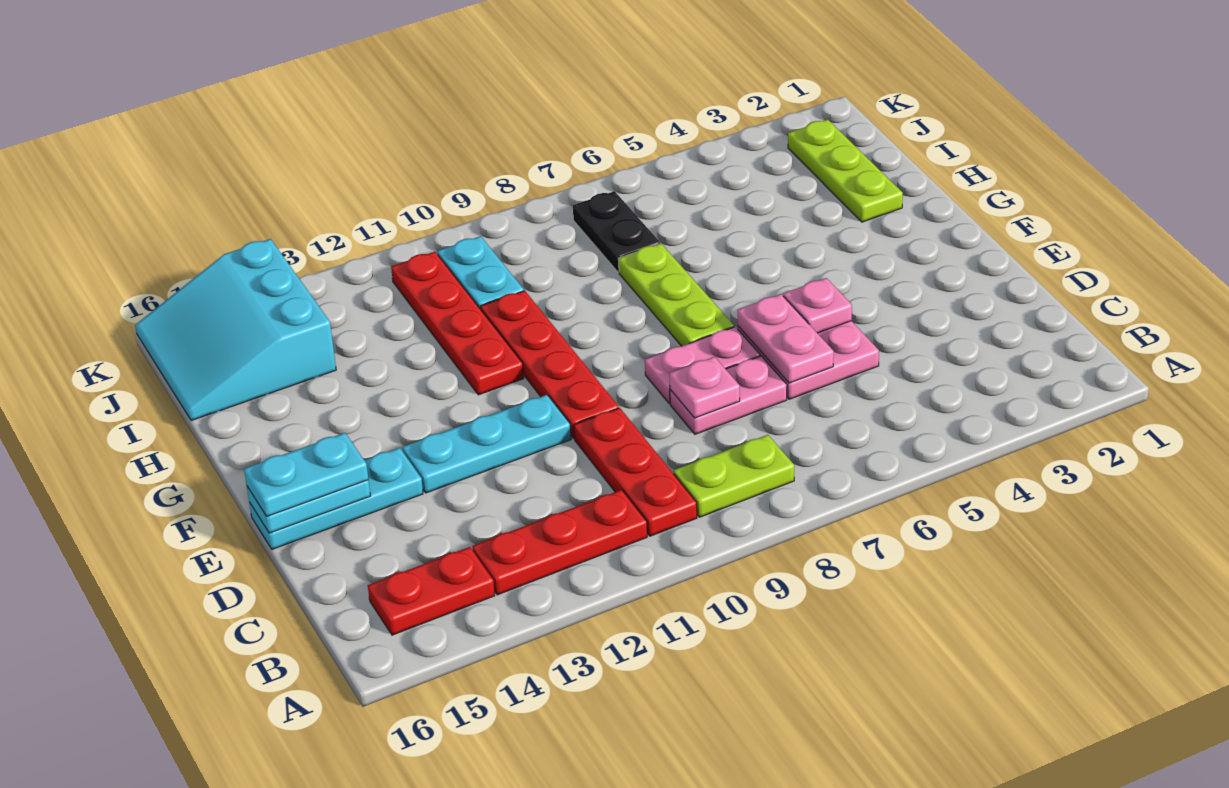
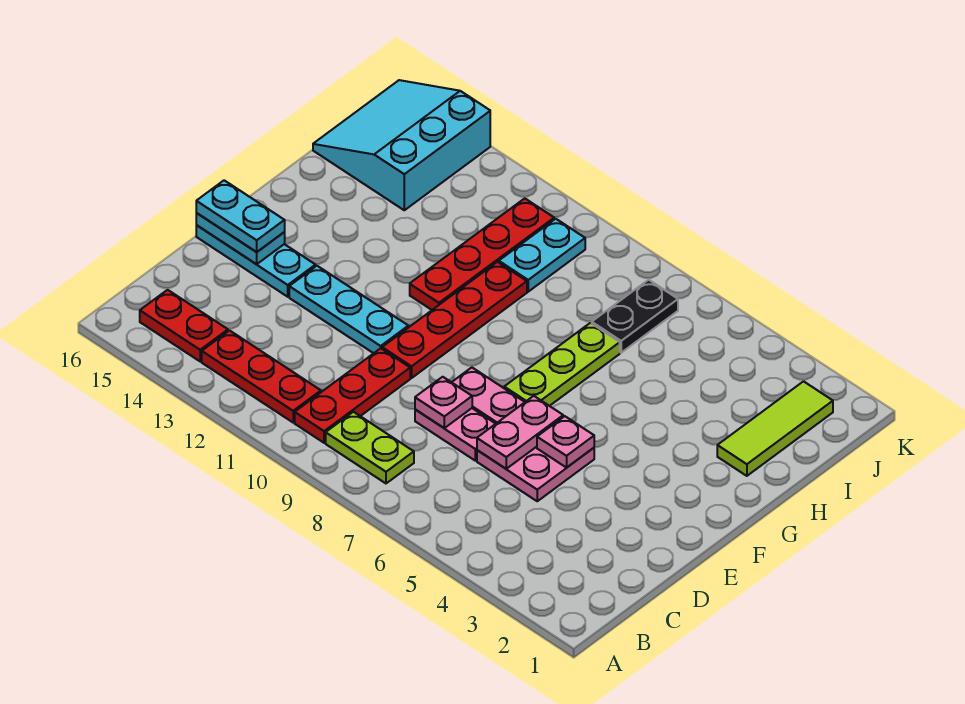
lime 1x3 plate [788,119,903,222] -> lime 1x3 tile [717,381,833,476]

